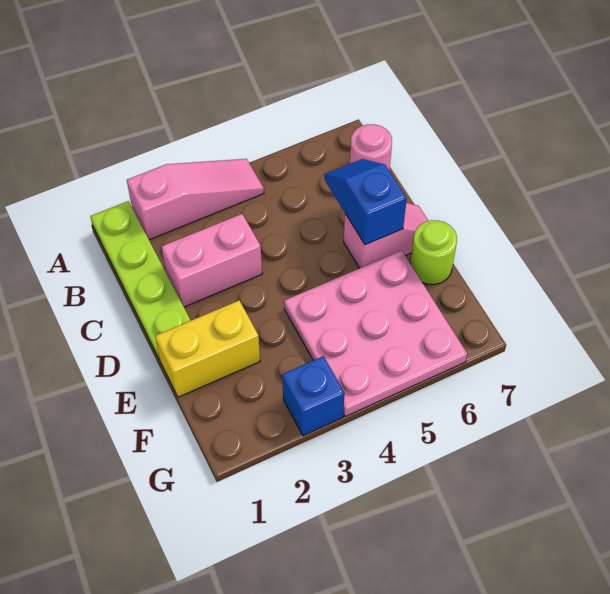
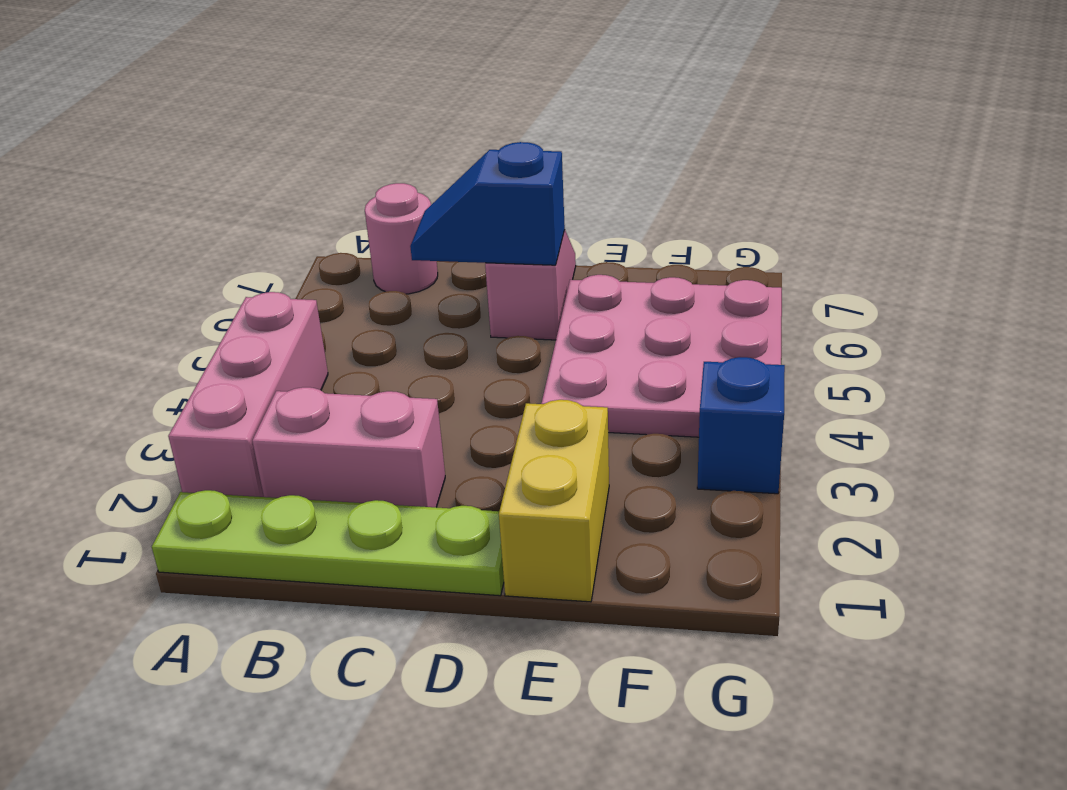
pink 1x3 slope [127,159,264,240] -> pink 1x3 brick [168,292,328,497]
pink 1x2 brick [161,214,262,307] -> pink 1x2 brick turned to [252,387,445,507]
lime 1x1 round brick [410,220,457,285] -> none

